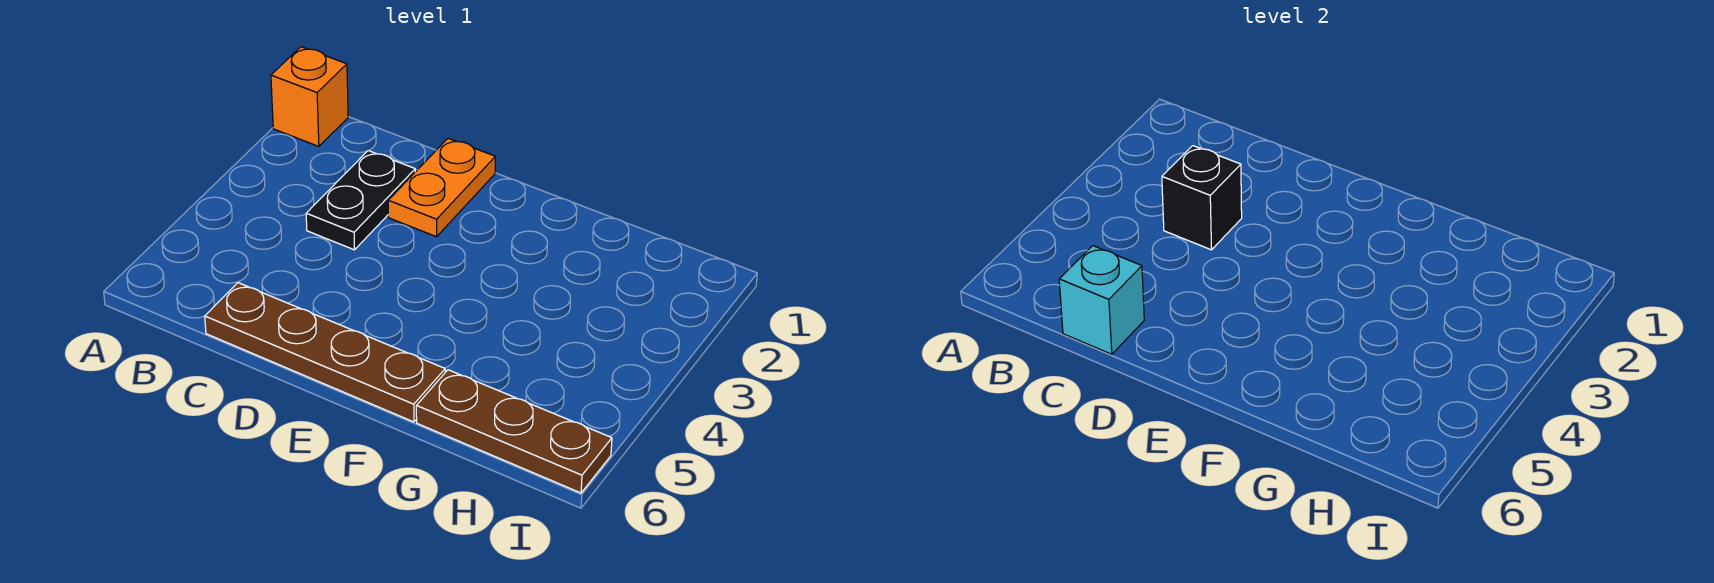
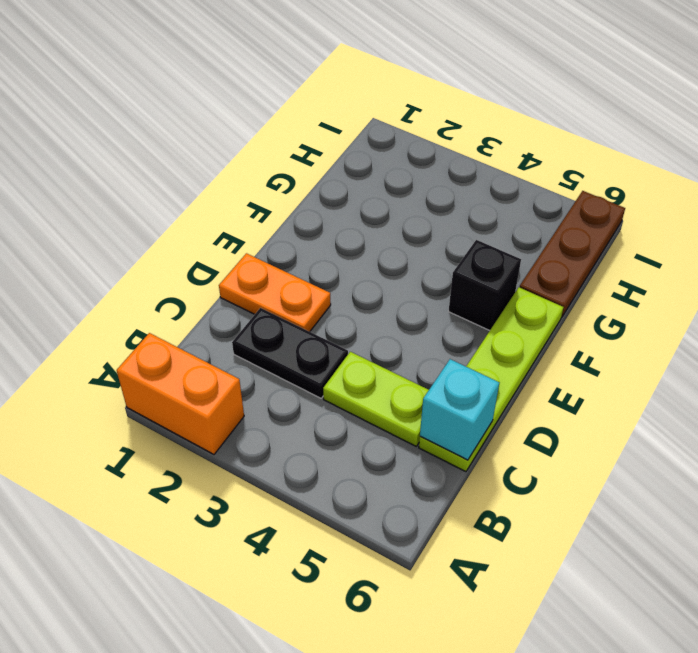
orange 1x1 brick [271,47,348,146] -> orange 1x2 brick [117,333,244,454]
black 1x1 brick [1162,146,1242,250] -> black 1x1 brick moved to [449,240,521,331]
none -> lime 1x2 plate [323,352,429,446]
brown 1x4 plate [205,283,445,422] -> lime 1x4 plate [419,287,563,472]

